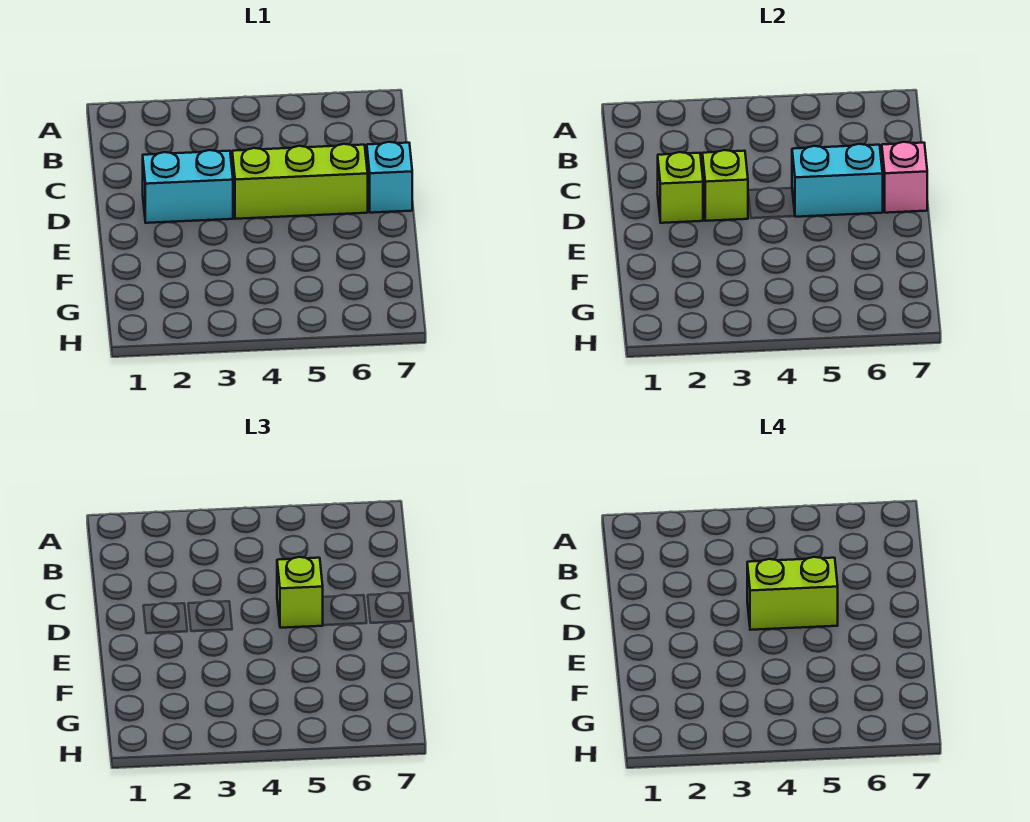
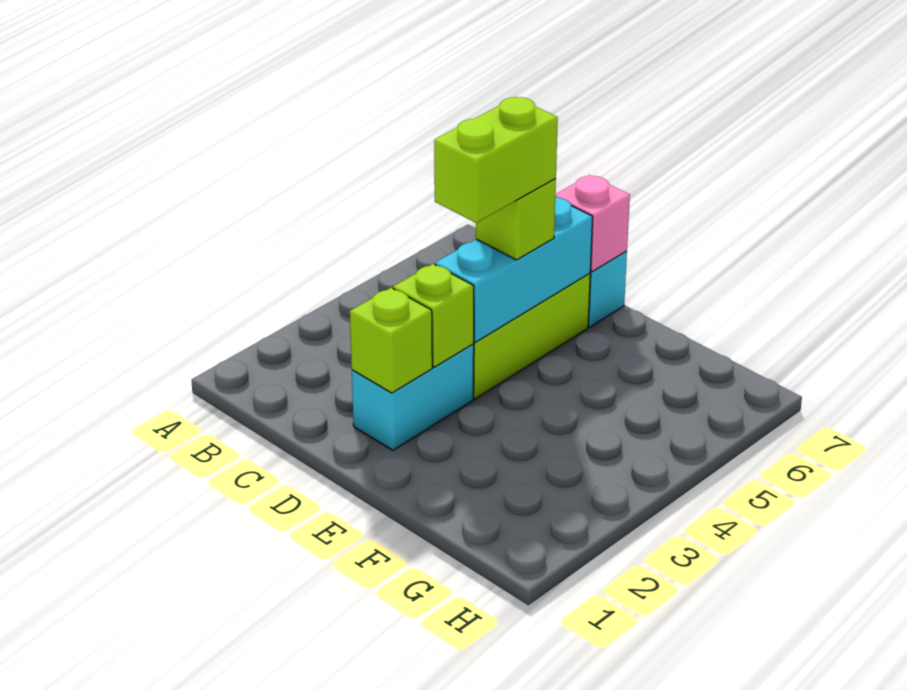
cyan 1x2 brick [792,144,883,217] -> cyan 1x3 brick [435,197,593,342]

